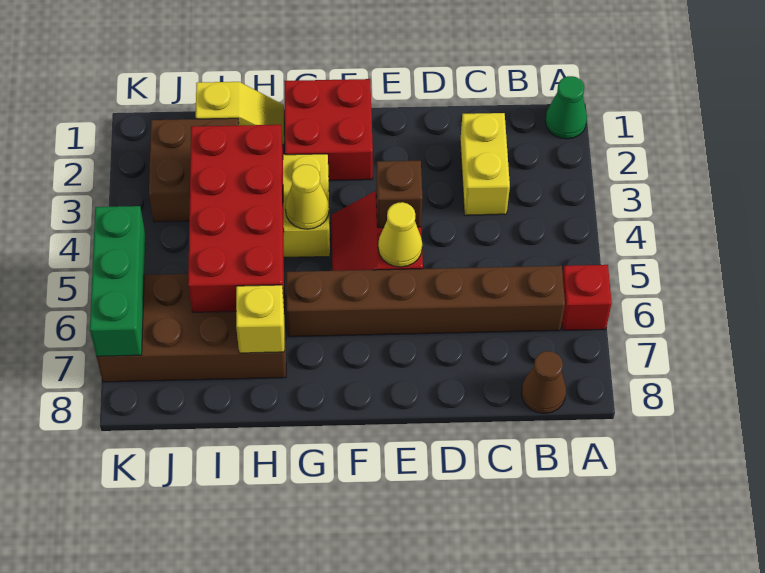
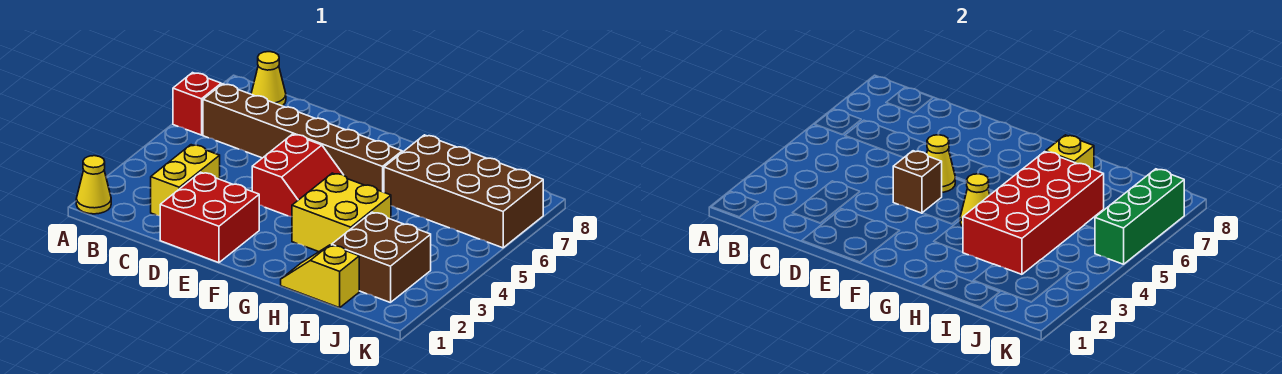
green 1x1 cone [545,76,587,139] -> yellow 1x1 cone [76,156,111,214]
brown 1x1 cone [521,351,566,413] -> yellow 1x1 cone [251,52,286,106]
red 2x2 brick [284,79,373,181] -> red 2x2 brick moved to [160,172,259,263]

